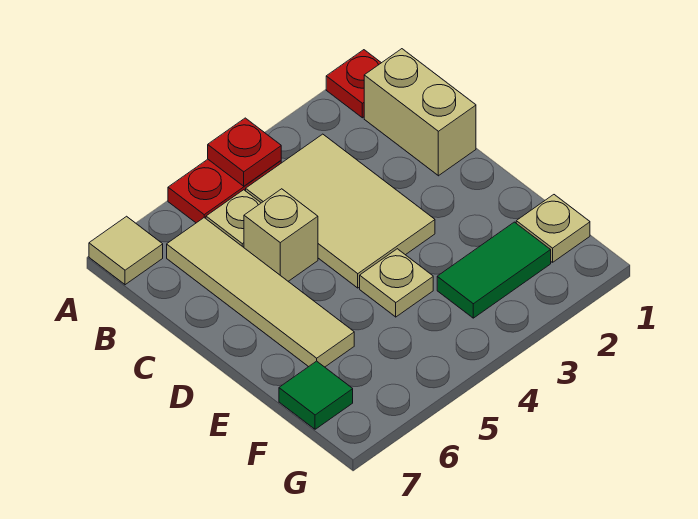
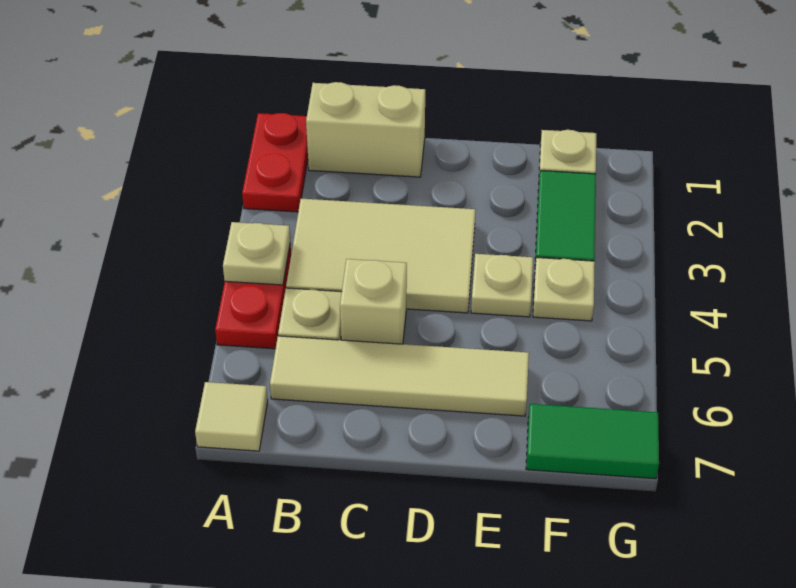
red 1x1 plate [326,50,381,118] -> red 1x2 plate [242,113,308,212]
red 1x1 plate [208,118,281,186] -> tan 1x1 plate [223,222,290,285]
none -> tan 1x1 plate [533,258,595,321]
green 1x1 tile [279,361,353,429] -> green 1x2 tile [526,404,659,479]

